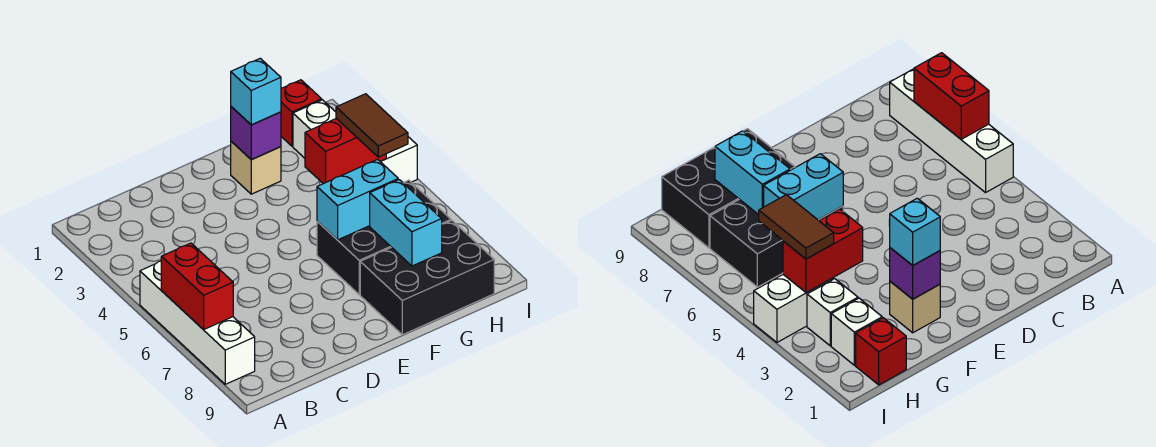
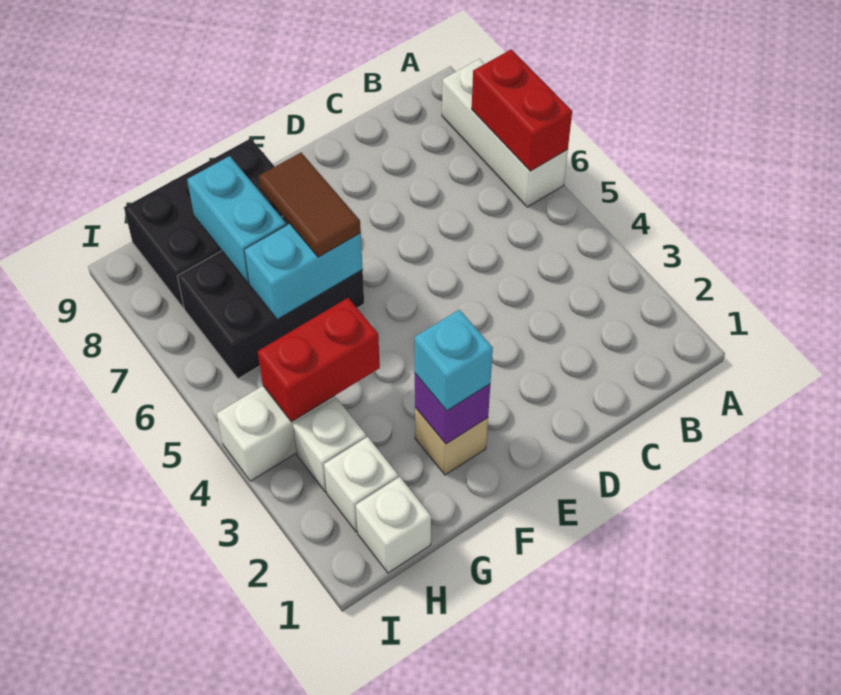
white 1x4 brick [140,261,255,384] -> white 1x3 brick [442,59,568,207]
red 1x1 brick [281,80,322,146] -> white 1x1 brick [356,477,431,573]
brown 1x2 tile [336,94,408,157] -> brown 1x2 tile moved to [259,153,361,257]

